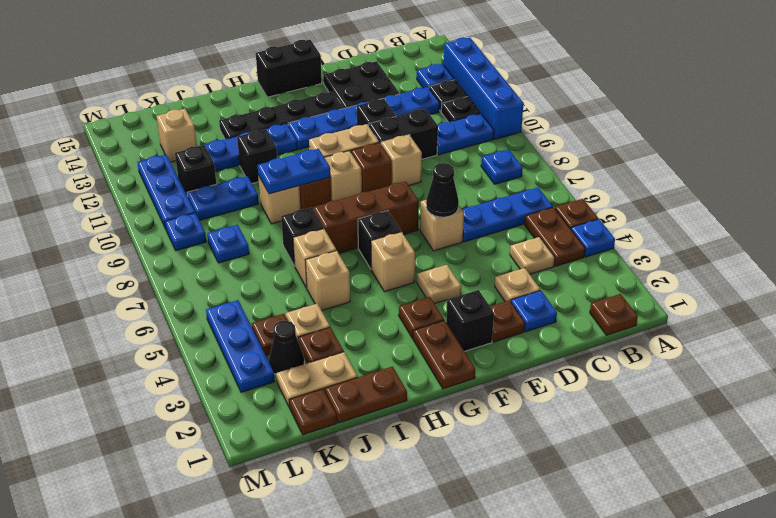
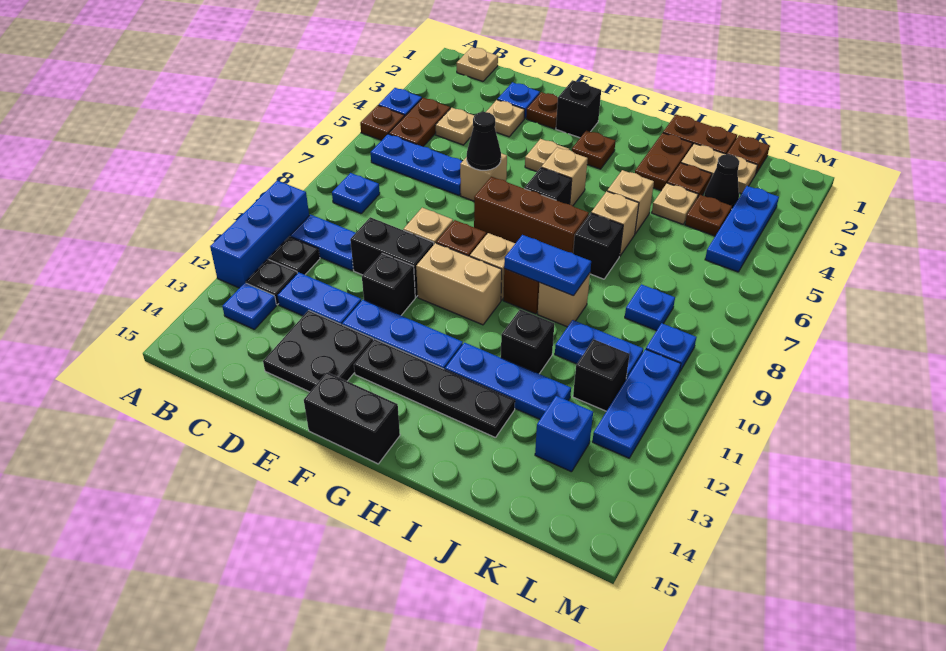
blue 1x4 brick [444,37,524,139] -> blue 1x3 brick [210,181,309,288]
brown 1x1 plate [590,294,638,335] -> tan 1x1 plate [457,47,498,81]
brown 1x2 plate [413,321,475,389] -> brown 1x2 plate moved to [635,133,692,191]
tan 1x1 brick [156,109,197,162] -> blue 1x1 brick [535,396,593,472]

